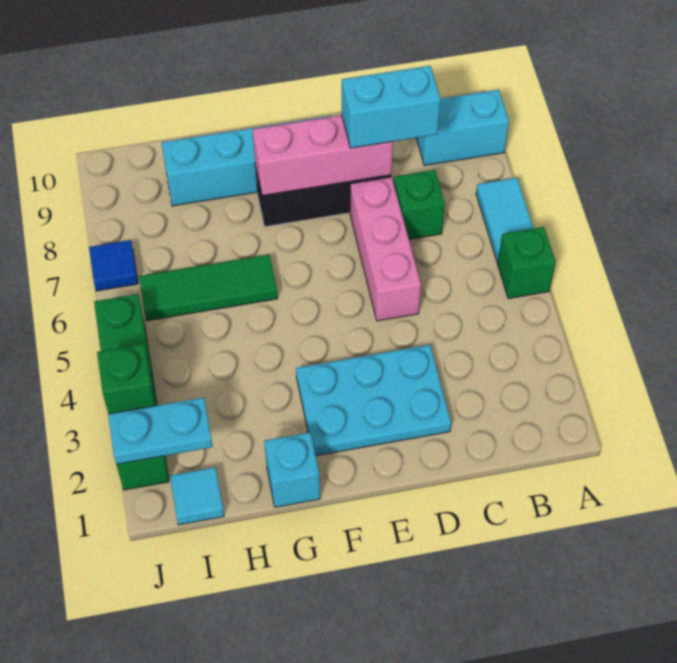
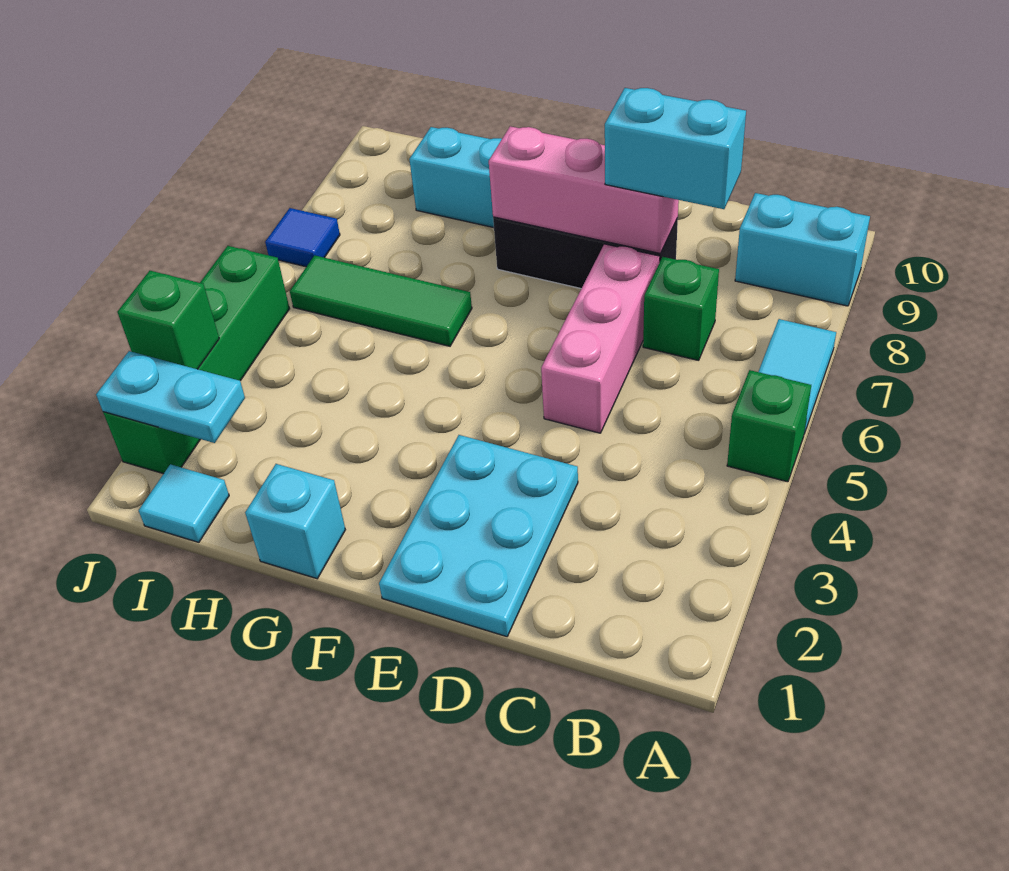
cyan 2x3 plate [296,345,451,456] -> cyan 2x3 plate turned to [379,435,578,637]

